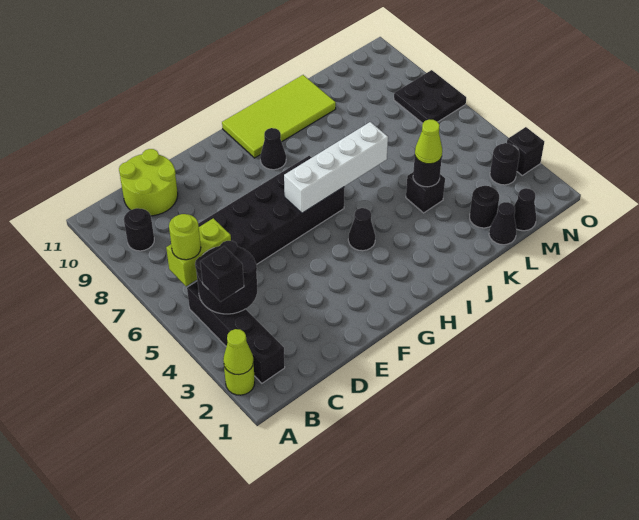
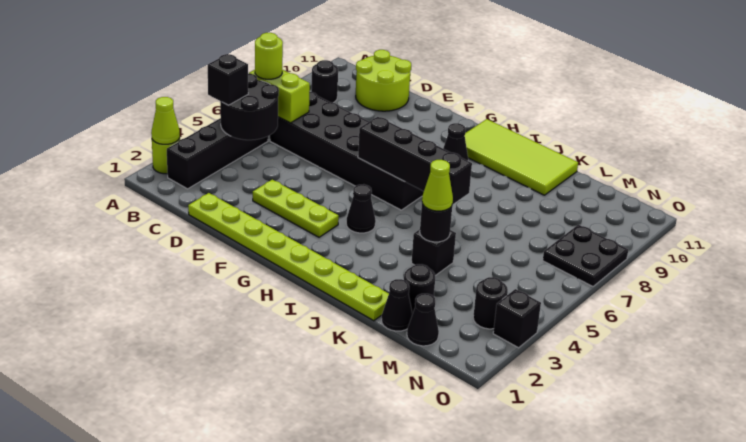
none -> lime 1x8 plate [188,193,389,321]
none -> lime 1x3 plate [253,180,339,237]
white 1x4 brick [284,122,388,213] -> black 1x4 brick [358,117,472,204]

